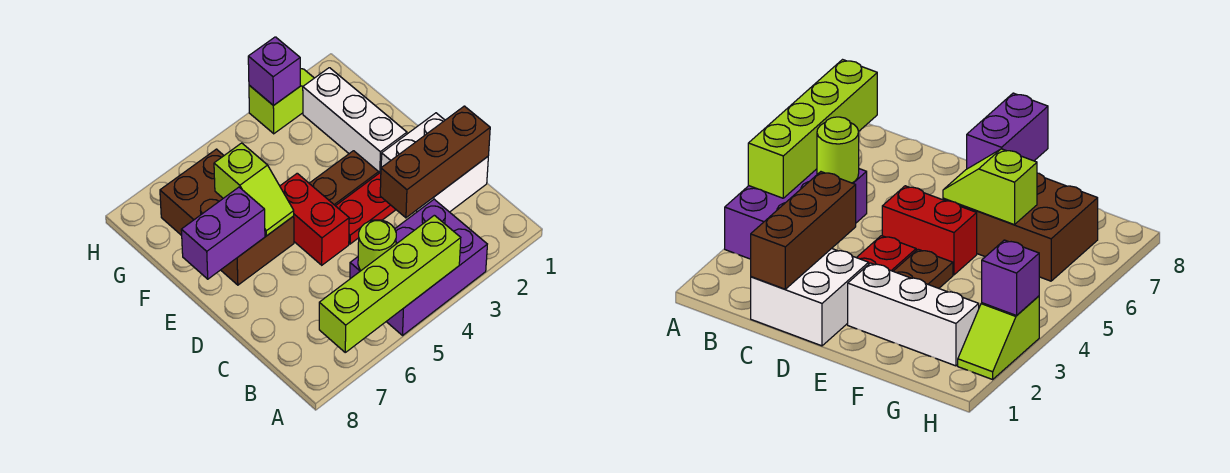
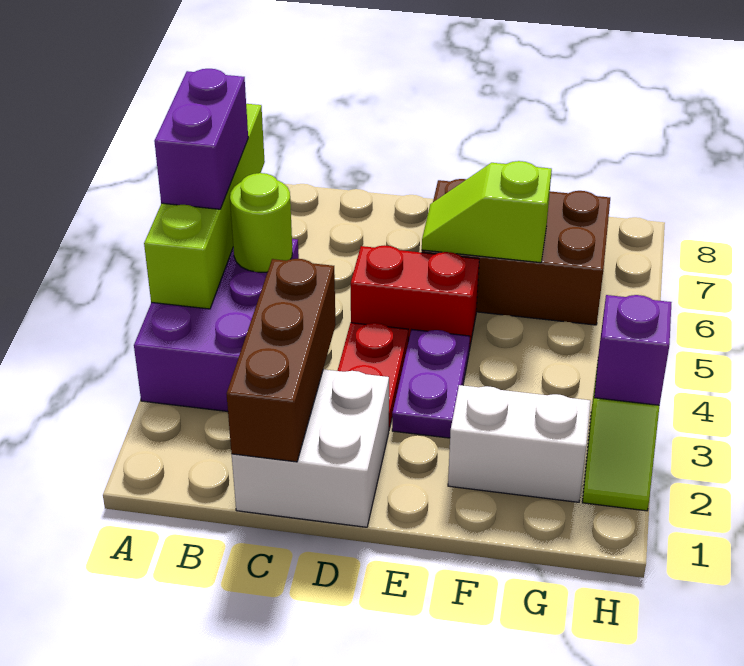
white 1x3 brick [303,68,407,173] -> white 1x2 brick [448,385,591,502]
brown 1x2 plate [309,151,379,206] -> purple 1x2 plate [392,330,470,438]
purple 1x2 brick [181,187,265,279] -> purple 1x2 brick moved to [154,69,248,209]

